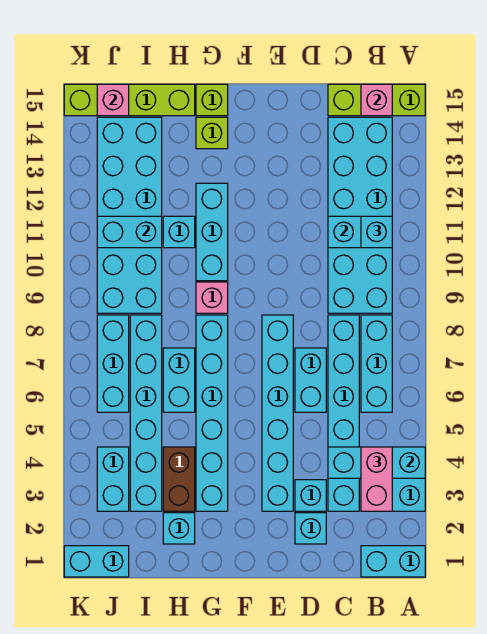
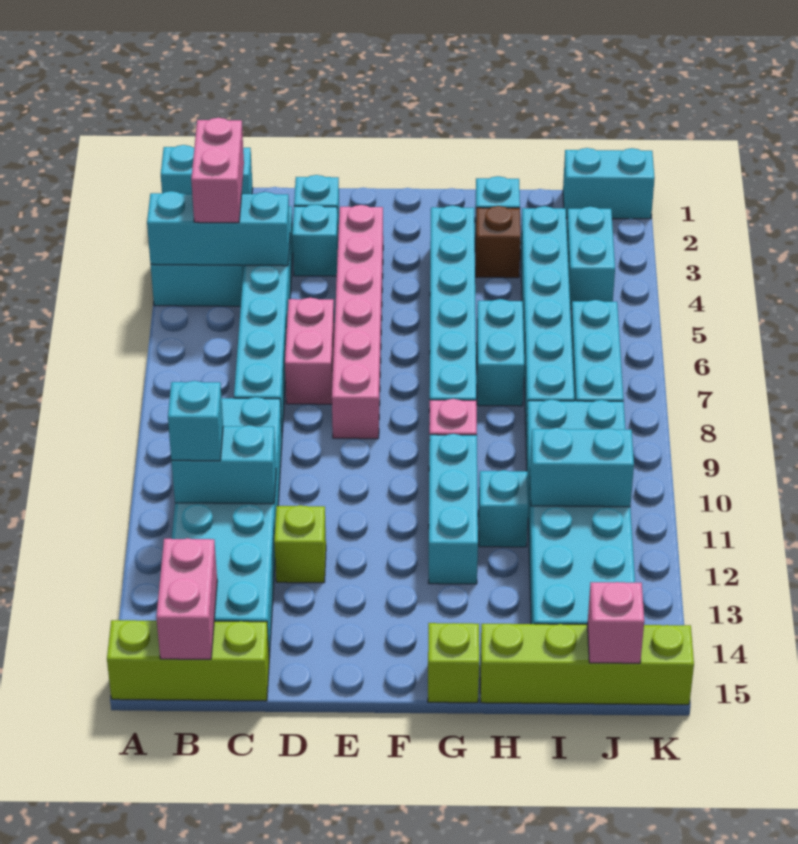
cyan 1x3 brick [361,315,392,412] -> none
pink 1x1 brick [361,84,392,116] -> pink 1x2 brick [156,538,217,659]
cyan 1x2 brick [295,348,326,412] -> pink 1x2 brick [285,298,334,404]
cyan 1x6 brick [262,315,293,511] -> pink 1x6 brick [332,205,383,439]
lime 1x1 brick [196,117,228,149] -> lime 1x1 brick moved to [274,505,326,583]
brown 1x2 brick [163,447,195,511] -> brown 1x1 brick [475,206,521,278]

